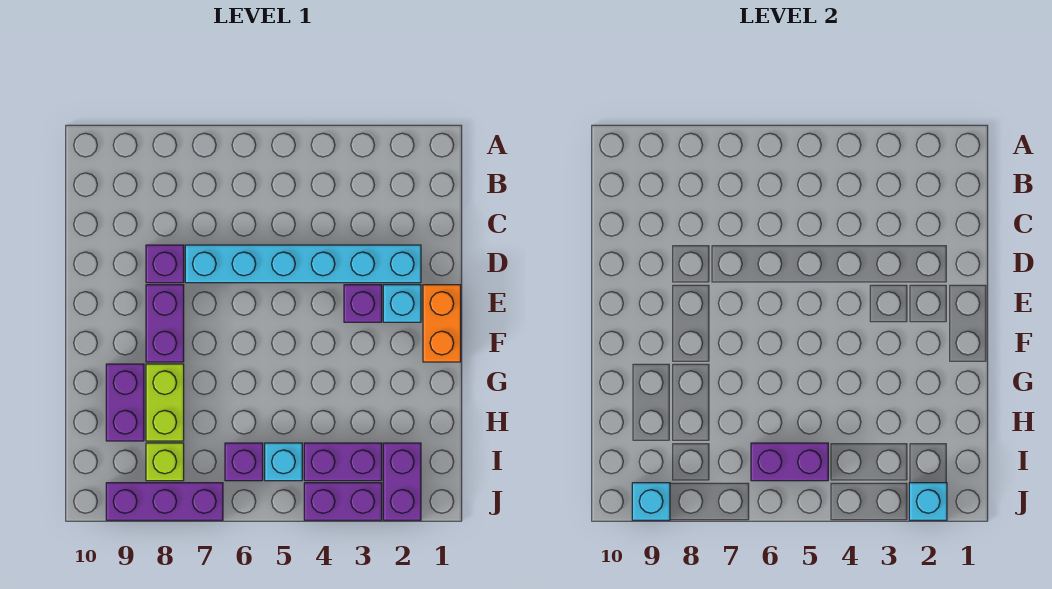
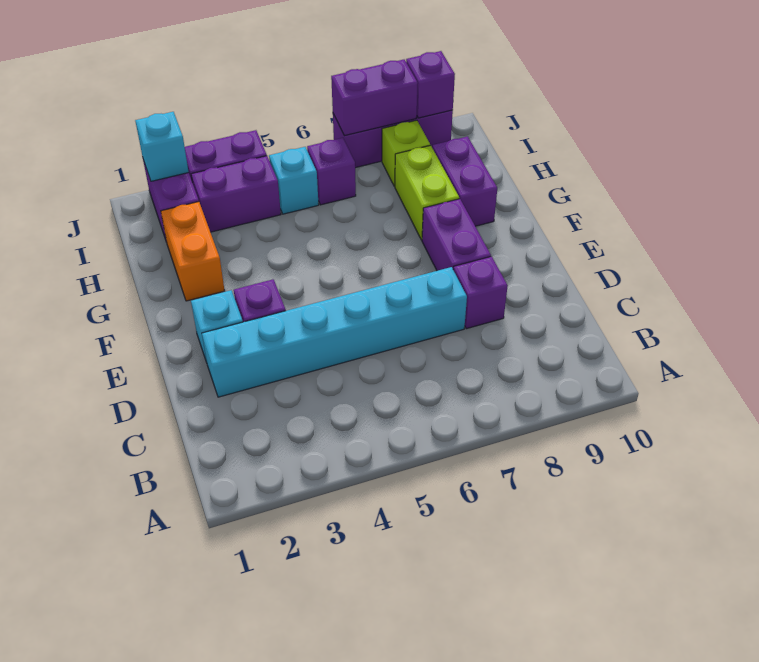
orange 1x2 brick [423,285,461,362] -> orange 1x2 brick moved to [161,202,225,301]
purple 1x2 brick [751,443,828,481] -> purple 1x2 brick moved to [331,60,418,136]
cyan 1x1 brick [632,483,670,520] -> purple 1x1 brick [406,51,455,118]

